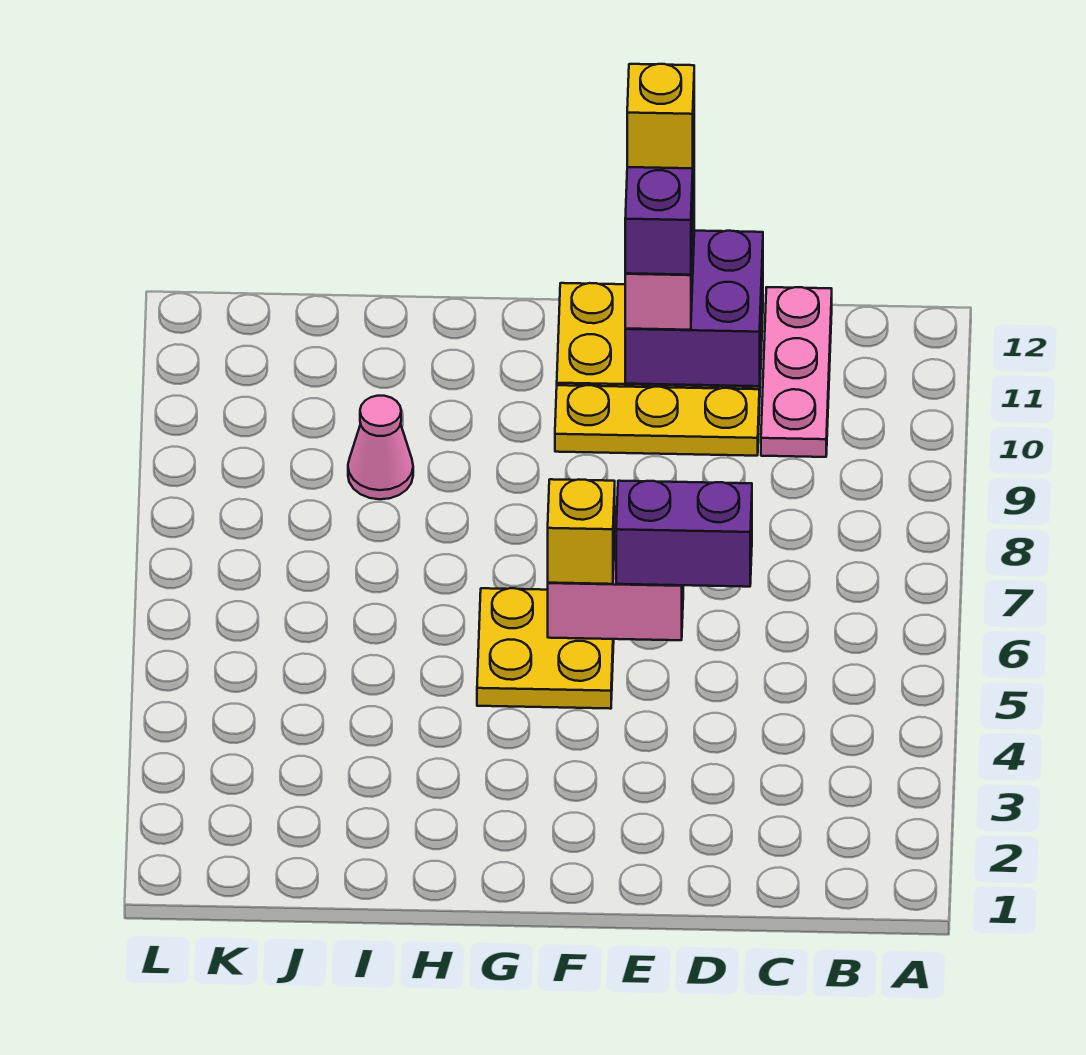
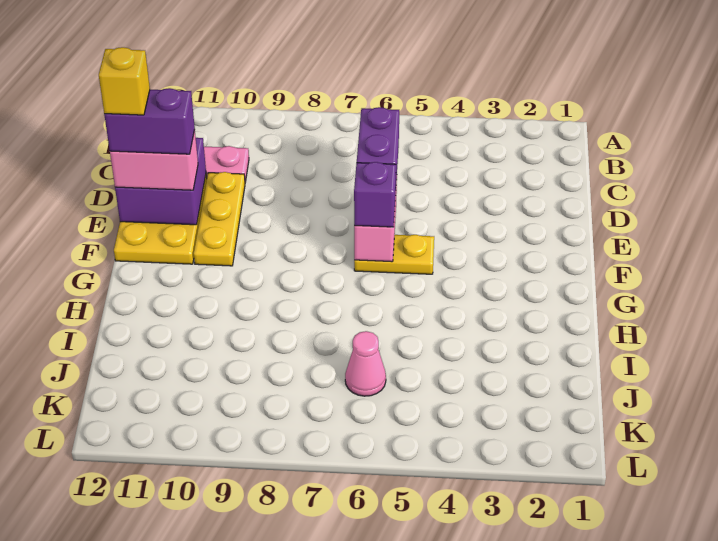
yellow 2x2 plate [477,588,614,709] -> yellow 1x2 plate [354,235,434,274]
yellow 1x1 brick [548,479,615,584] -> purple 1x1 brick [354,162,396,227]
pink 1x1 cone [348,396,413,499] -> pink 1x1 cone moved to [345,331,386,396]

